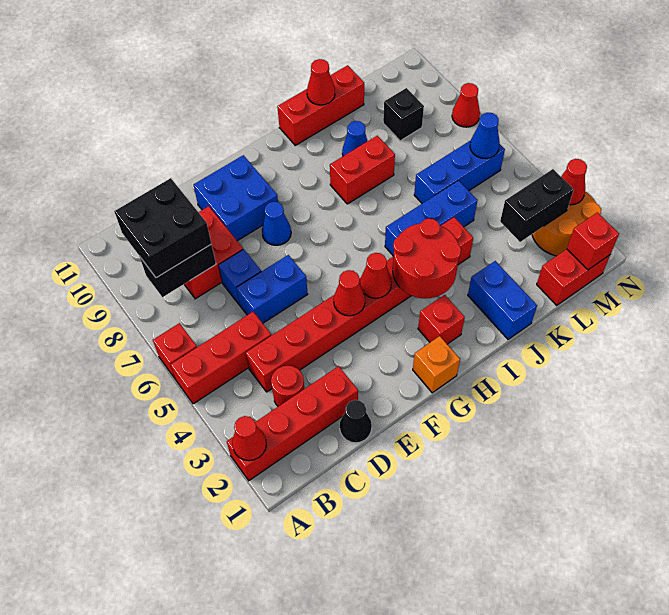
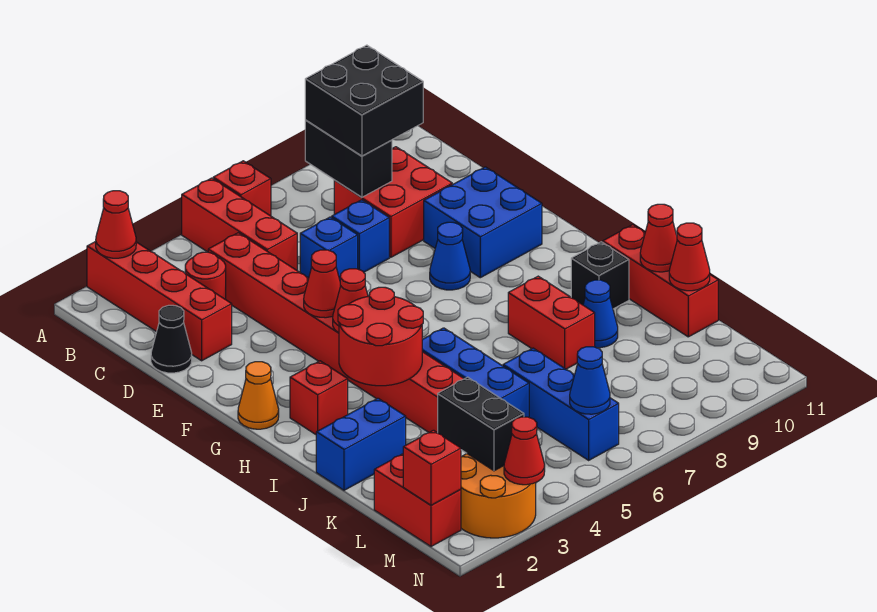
blue 1x2 brick [236,255,308,323] -> blue 1x1 brick [300,217,358,279]
orange 1x1 brick [413,336,460,393] -> orange 1x1 cone [238,362,279,429]
black 1x1 brick [383,88,424,141] -> black 1x1 brick moved to [571,242,629,309]
red 1x1 cone [452,83,480,127] -> red 1x1 cone moved to [669,223,710,291]

